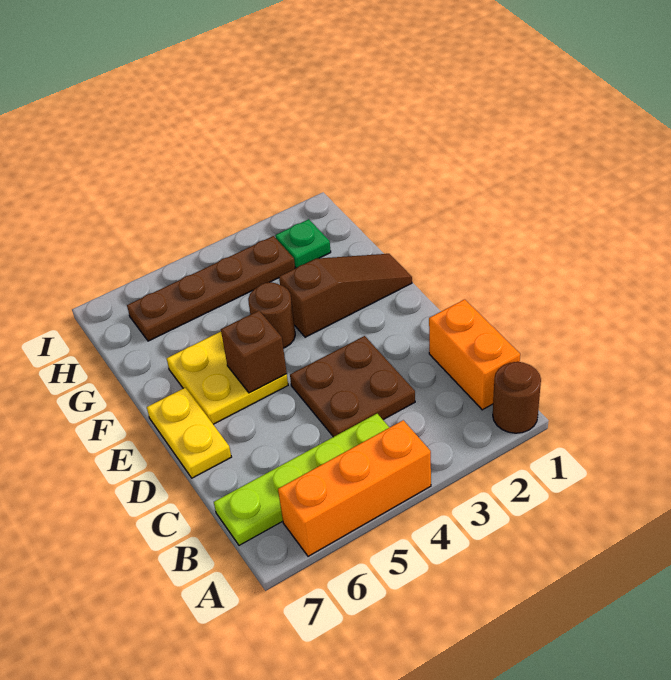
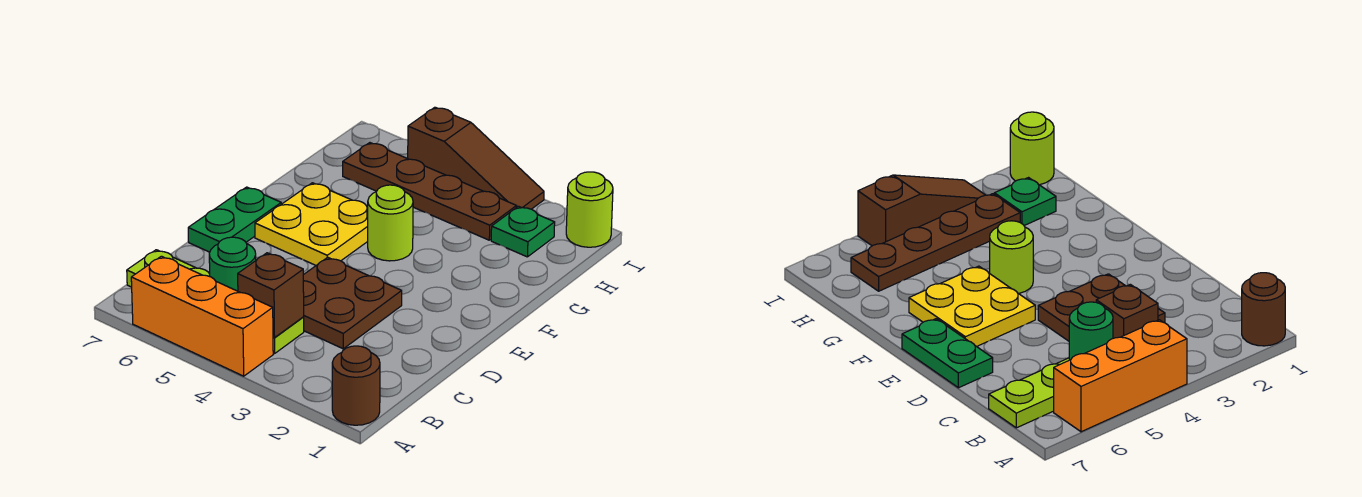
orange 1x2 brick [429,299,520,410] -> none
none -> green 1x1 round brick [209,237,256,291]
yellow 1x2 plate [147,388,231,478] -> green 1x2 plate [188,187,281,252]
brown 1x1 brick [221,311,287,393] -> brown 1x1 brick moved to [238,253,304,338]
brown 1x3 slope [279,254,412,337] -> brown 1x3 slope moved to [408,107,544,209]
brown 1x1 round brick [248,282,295,348] -> lime 1x1 round brick [368,185,413,261]
none -> lime 1x1 round brick [566,172,613,247]

